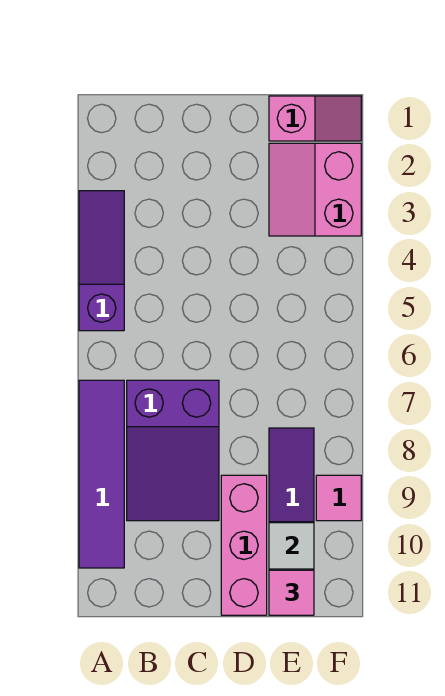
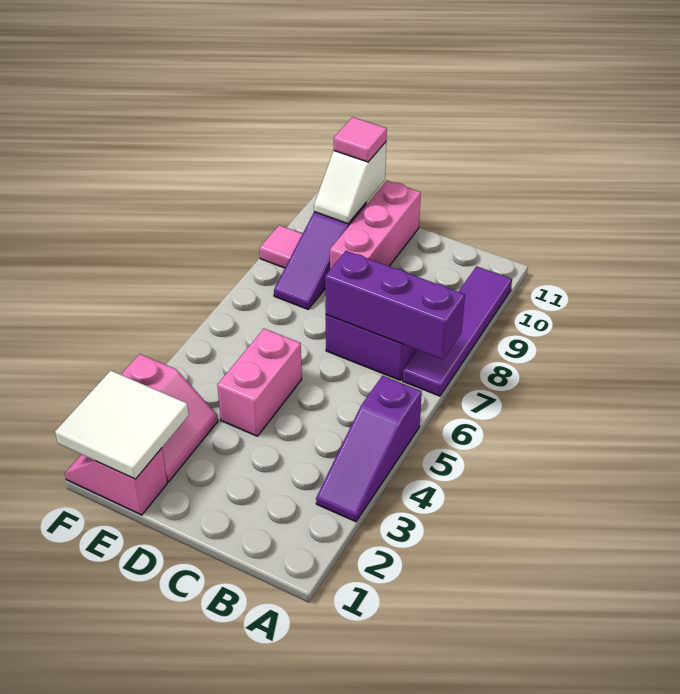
none -> purple 1x3 brick [325,251,465,360]
none -> pink 1x2 brick [217,329,302,436]
none -> white 2x2 tile [55,371,189,479]

